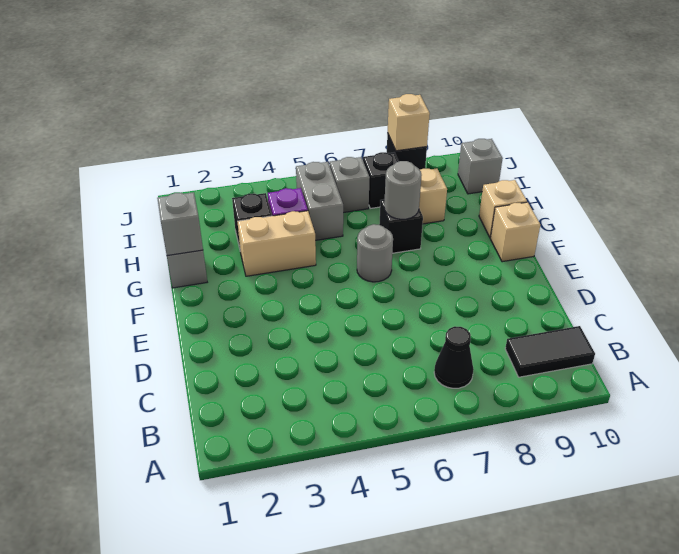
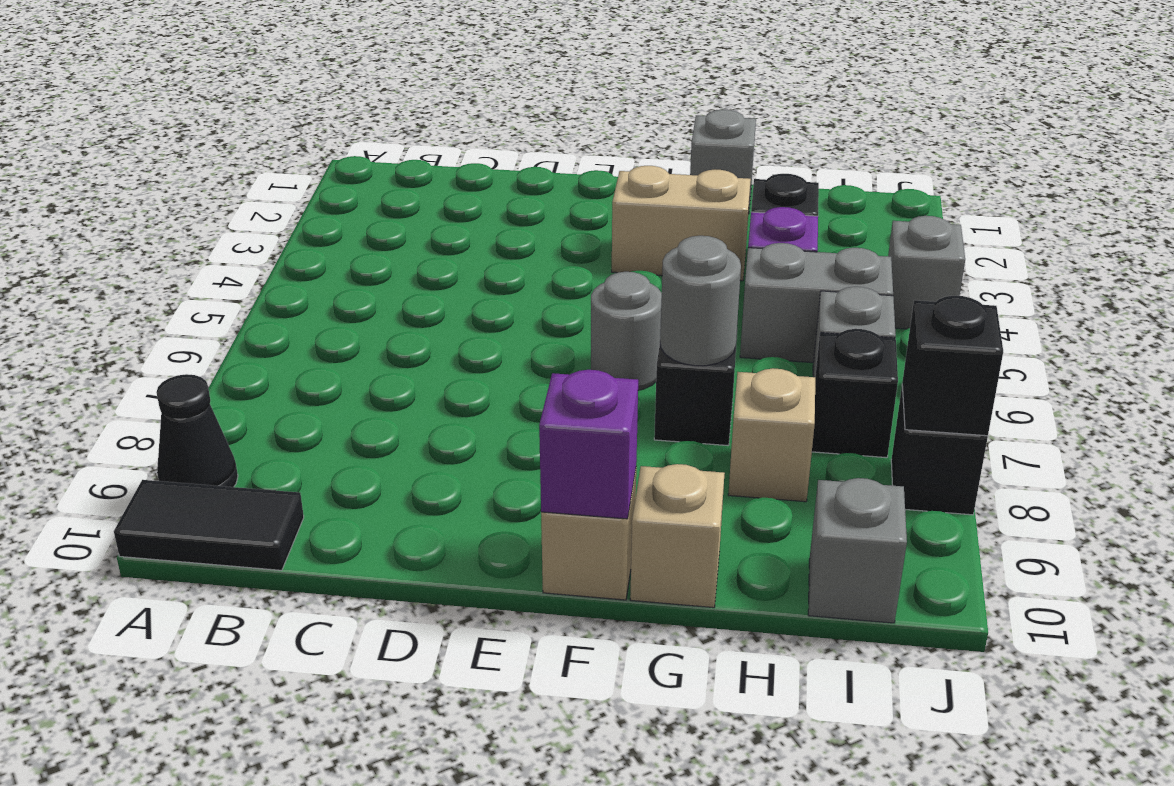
black 1x1 cone [434,326,474,388] -> black 1x1 cone moved to [156,374,238,487]
black 1x2 tile [505,326,595,377] -> black 1x2 tile turned to [114,480,304,570]
none -> purple 1x1 brick [539,370,638,519]
grey 1x1 brick [157,192,203,256] -> grey 1x1 brick moved to [888,216,965,329]
tan 1x2 brick [237,211,316,276] -> tan 1x2 brick turned to [612,166,751,281]
tan 1x1 brick [388,94,430,151] -> black 1x1 brick [902,296,1003,436]

